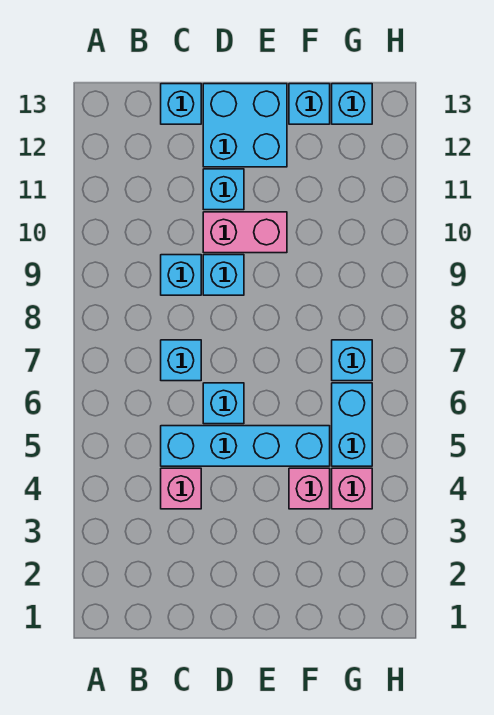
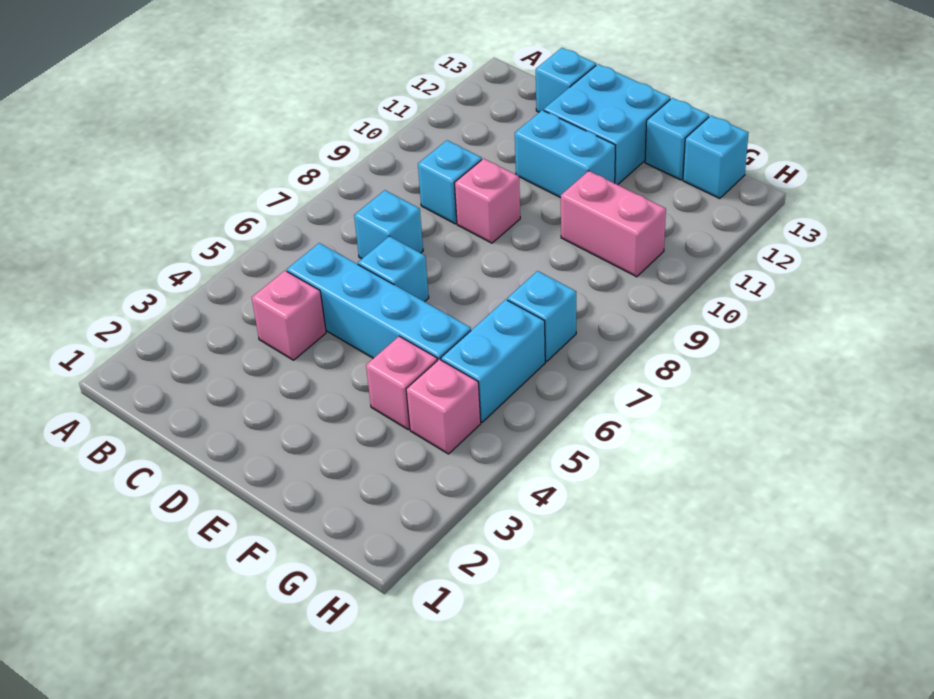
cyan 1x1 brick [203,255,244,295] -> pink 1x1 brick [455,159,520,243]
pink 1x2 brick [203,212,287,253] -> pink 1x2 brick moved to [561,171,666,277]
cyan 1x1 brick [203,169,244,210] -> cyan 1x2 brick [515,110,615,198]

